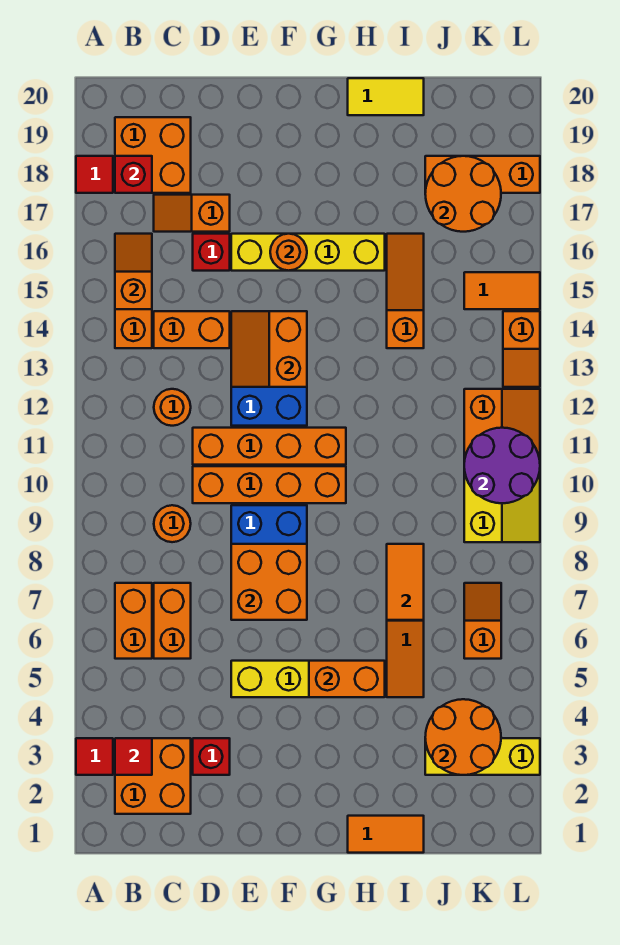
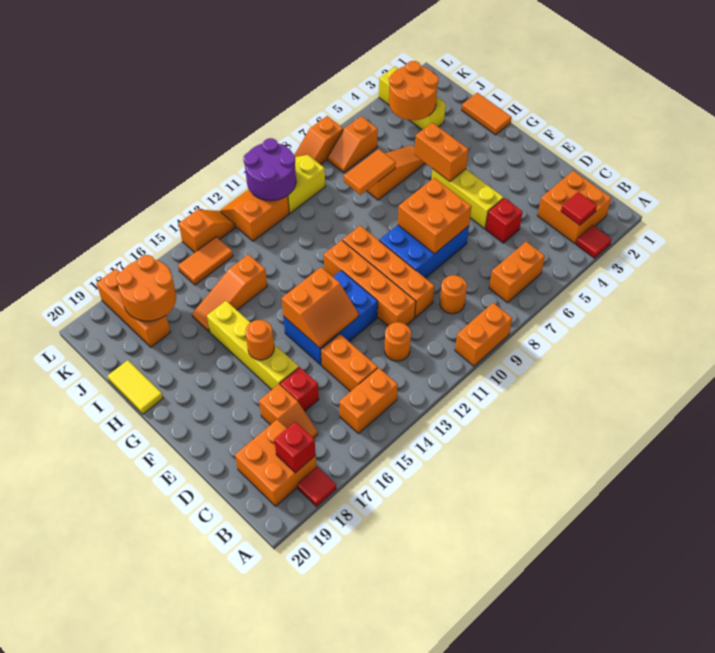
orange 1x2 slope [115,234,152,309] -> orange 1x2 slope moved to [294,116,343,164]
orange 1x2 brick [154,583,191,659] -> orange 1x2 brick moved to [455,303,512,366]
red 1x1 brick [193,738,230,775] -> red 1x1 brick moved to [486,198,523,243]
orange 1x2 tile [464,272,540,309] -> orange 1x2 tile turned to [178,237,233,285]

